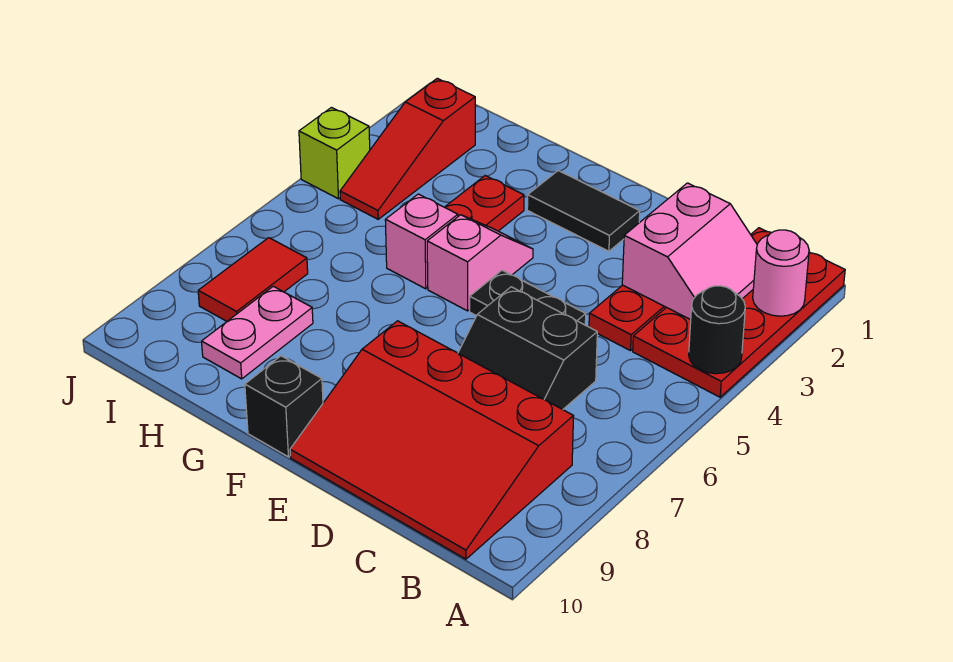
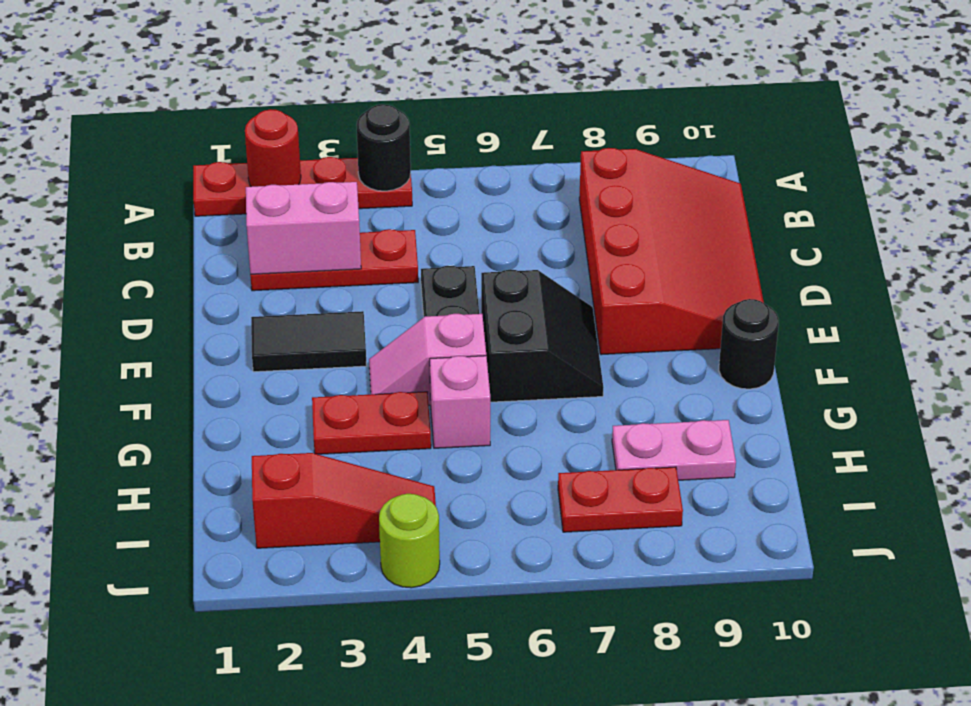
red 2x4 plate [633,228,845,397] -> red 1x4 plate [193,157,412,216]
pink 1x1 round brick [753,230,809,316] -> red 1x1 round brick [245,109,301,187]
black 2x2 slope [458,287,597,410] -> black 2x2 slope moved to [481,270,603,402]
black 1x2 tile [527,171,640,251] -> black 1x2 tile turned to [251,311,367,372]
black 1x1 brick [245,356,323,457] -> black 1x1 round brick [719,299,779,389]
red 1x2 tile [198,238,308,321] -> red 1x2 plate [558,467,683,532]
lime 1x1 brick [299,108,370,199] -> lime 1x1 round brick [379,494,440,588]

